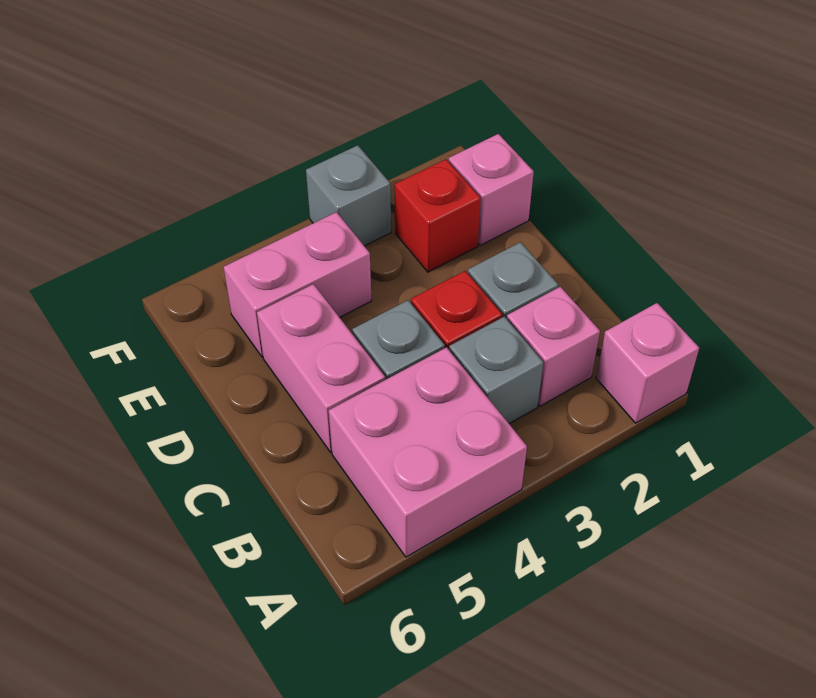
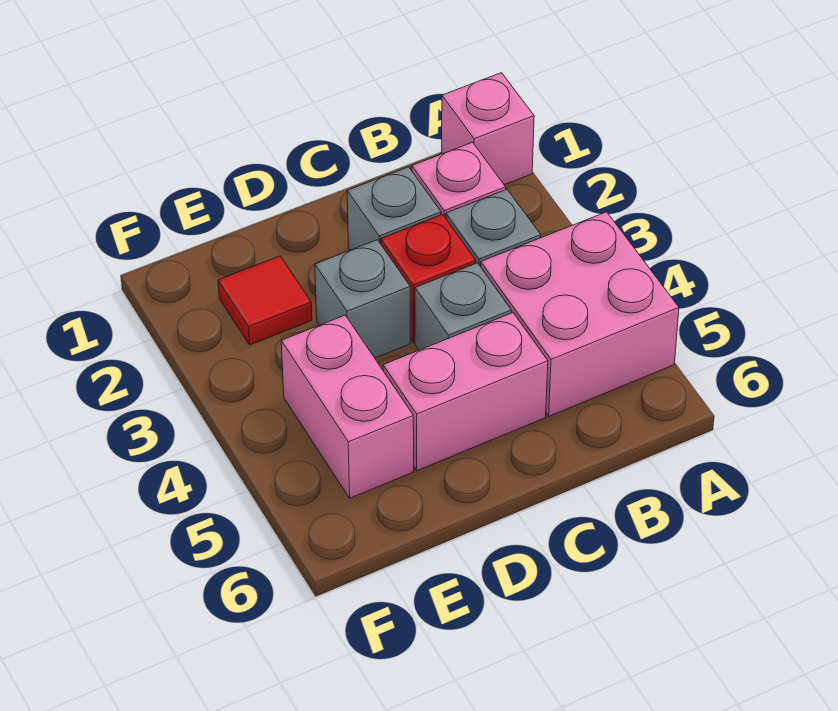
pink 1x1 brick [449,134,534,246] -> none
red 1x1 brick [395,159,481,272] -> red 1x1 tile [218,256,312,345]
grey 1x1 brick [306,145,391,246] -> grey 1x1 brick moved to [315,240,410,358]

